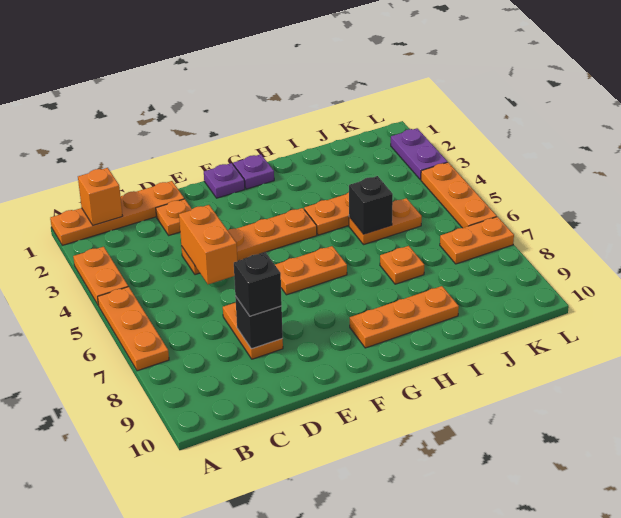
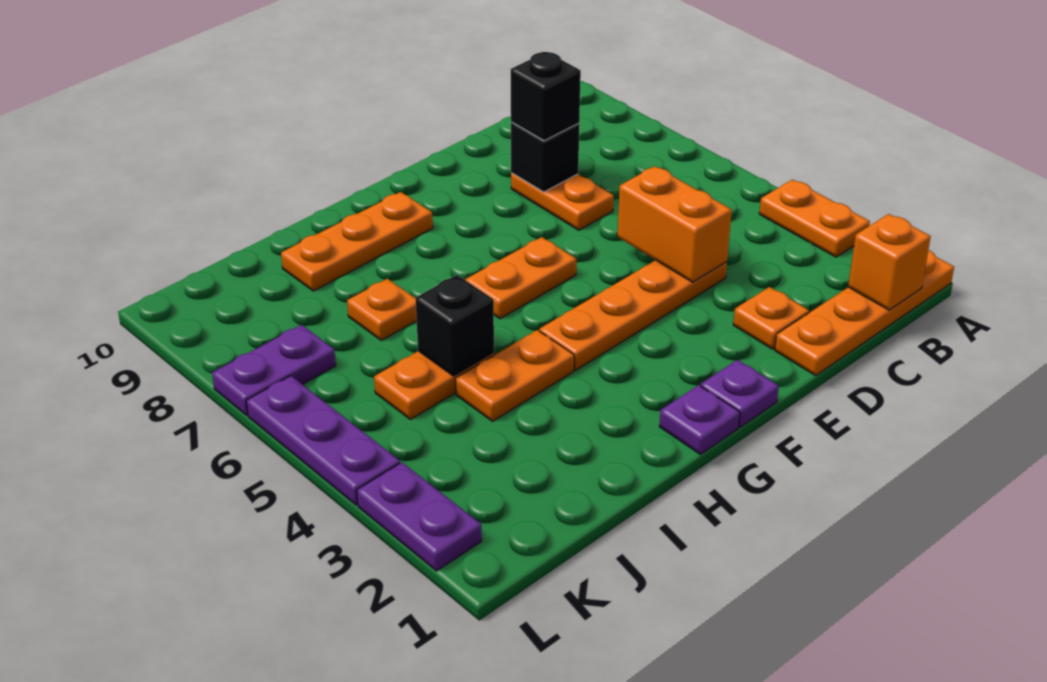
orange 1x3 plate [98,287,169,371] -> none
orange 1x2 plate [440,217,514,264] -> purple 1x2 plate [212,325,336,415]
orange 1x3 plate [421,162,497,228] -> purple 1x3 plate [246,376,400,505]

